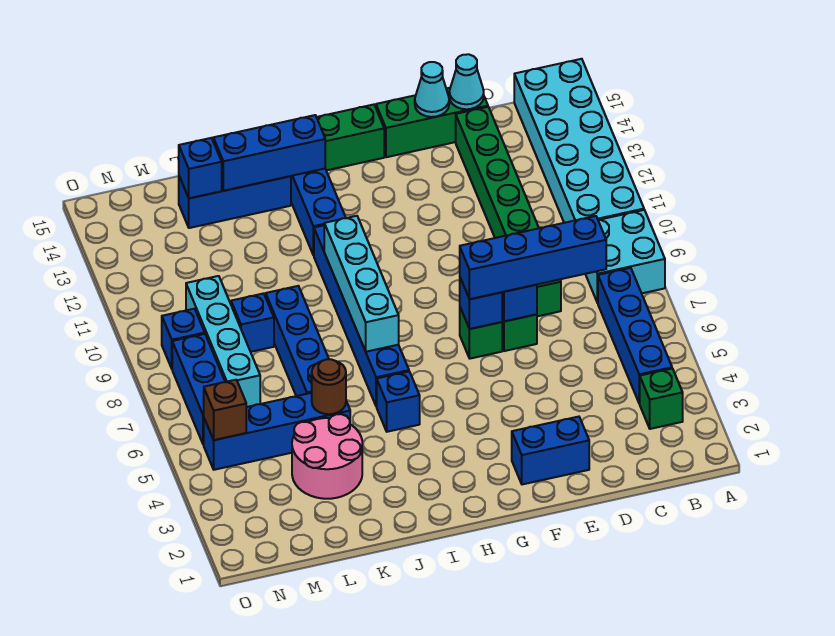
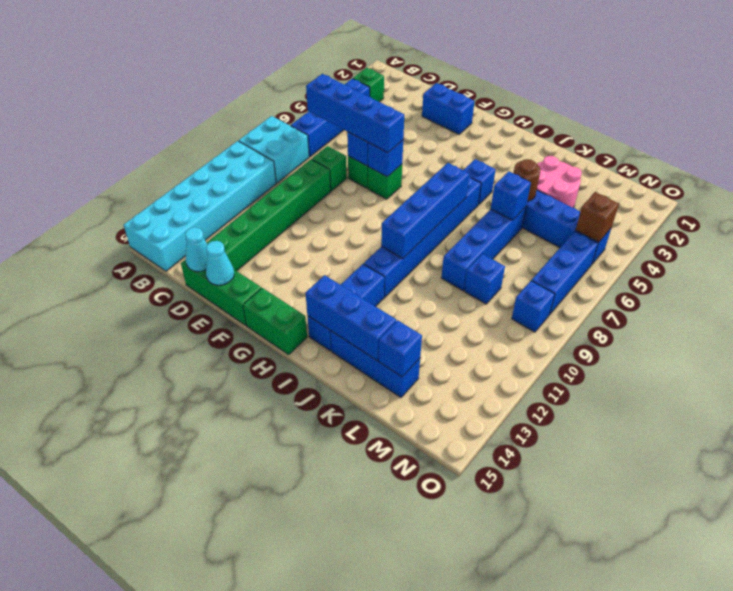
cyan 1x4 brick [324,216,399,352] -> blue 1x4 brick [381,163,469,258]
none -> blue 1x1 brick [491,171,531,220]
cyan 1x4 brick [186,276,260,407] -> none

